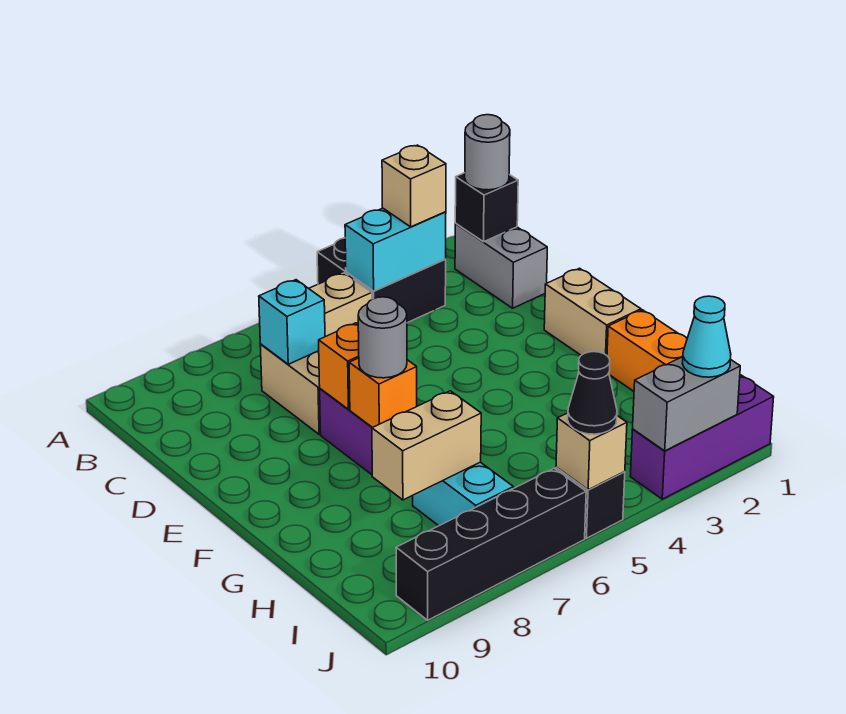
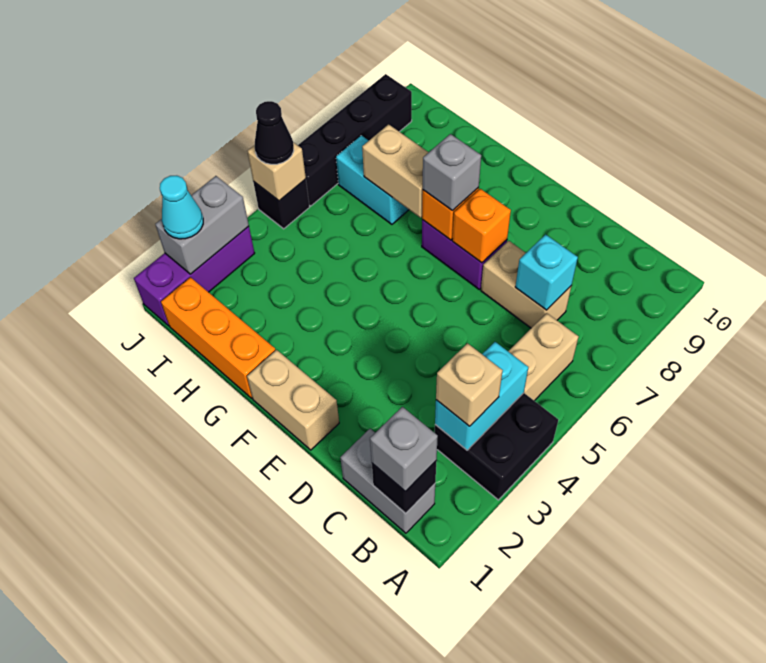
grey 1x1 round brick [465,115,510,190] -> grey 1x1 brick [370,407,438,492]
grey 1x1 round brick [358,297,407,378] -> grey 1x1 brick [423,134,481,211]
tan 1x2 brick [372,391,481,500] -> tan 1x2 brick turned to [362,124,429,218]

